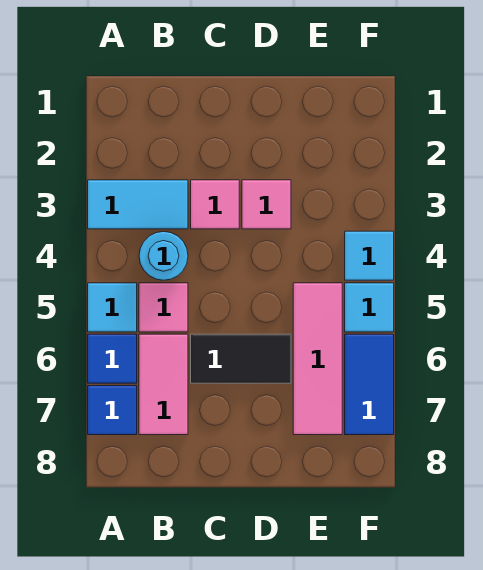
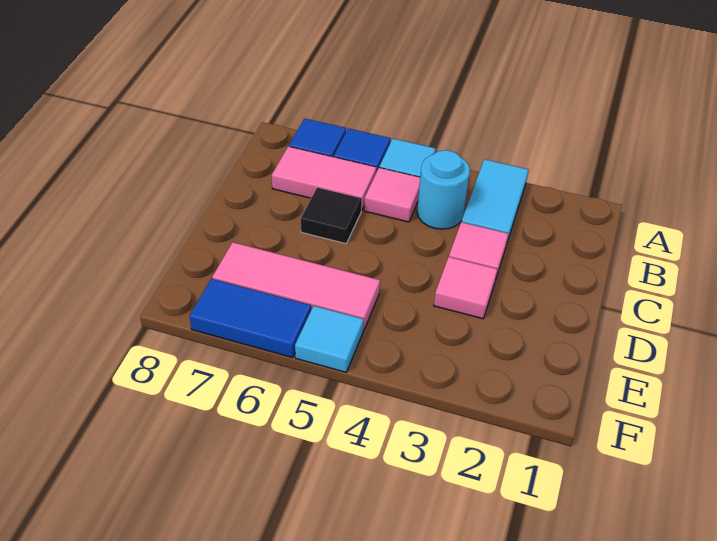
black 1x2 tile [191,334,291,383] -> black 1x1 tile [301,188,362,244]
cyan 1x1 tile [345,231,394,280] -> none

